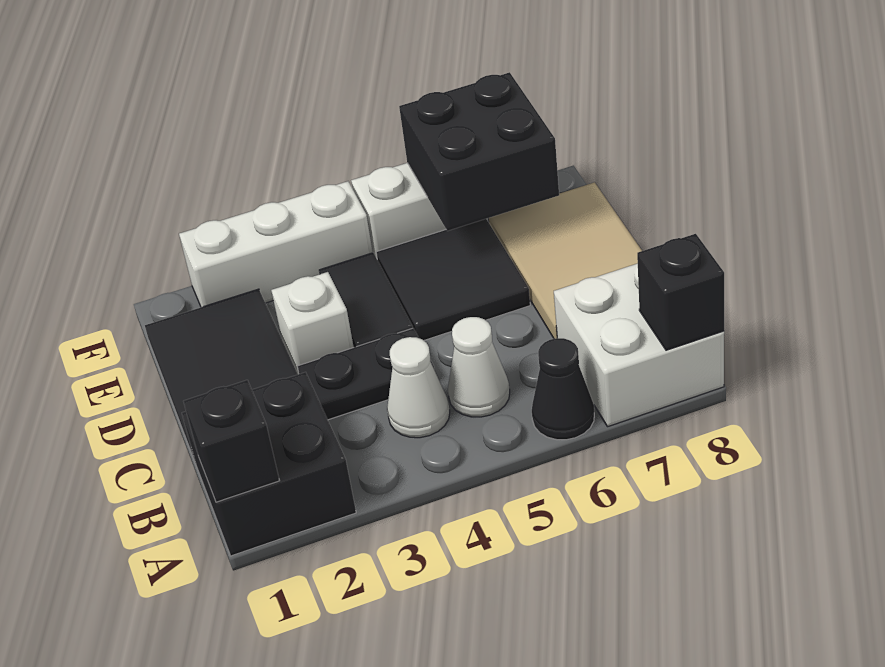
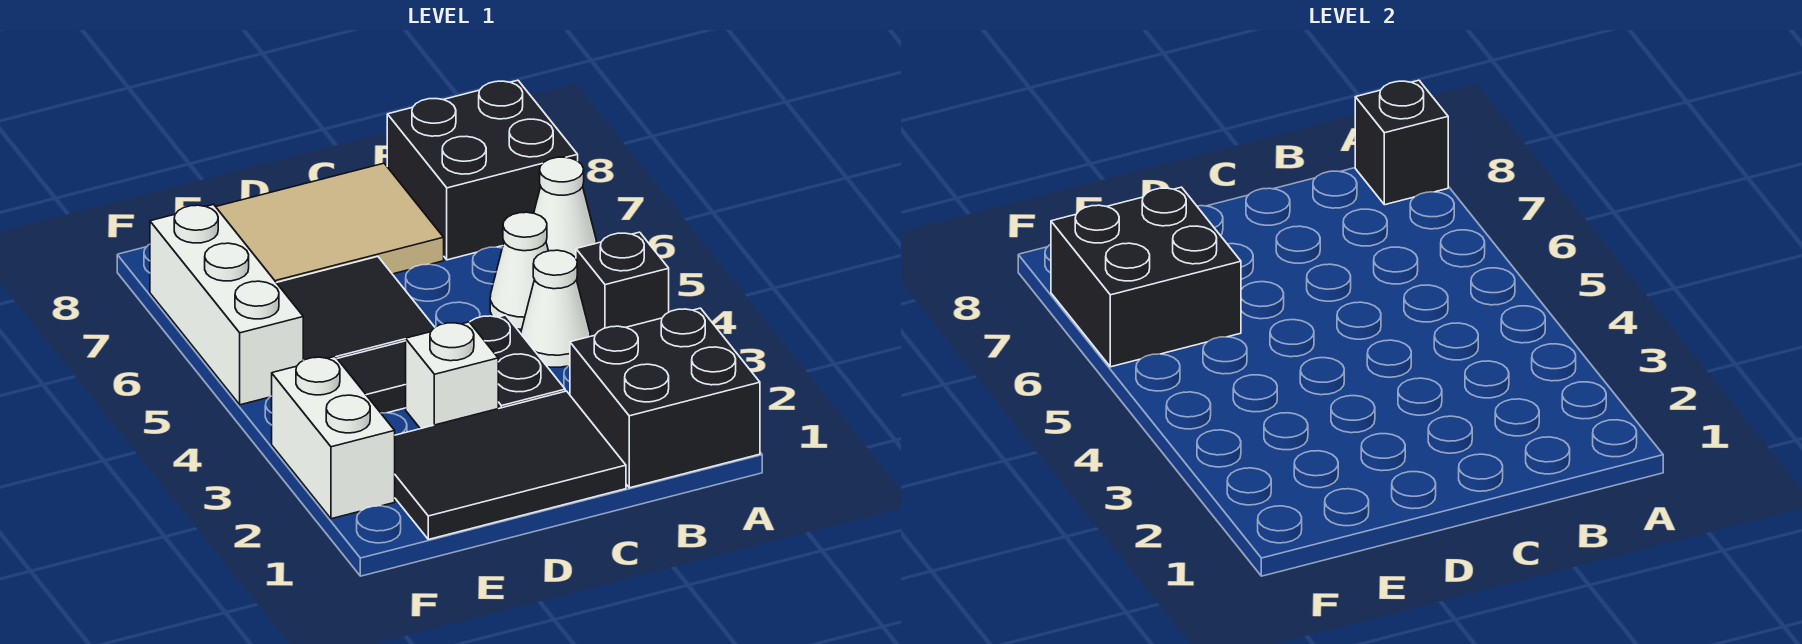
black 1x1 brick [183,380,280,502] -> black 1x1 brick moved to [576,232,669,336]
black 1x1 cone [532,338,594,440] -> white 1x1 cone [534,157,596,258]
white 2x2 brick [554,264,724,427] -> black 2x2 brick [387,80,578,260]
white 1x3 brick [179,181,373,307] -> white 1x2 brick [272,357,395,519]

